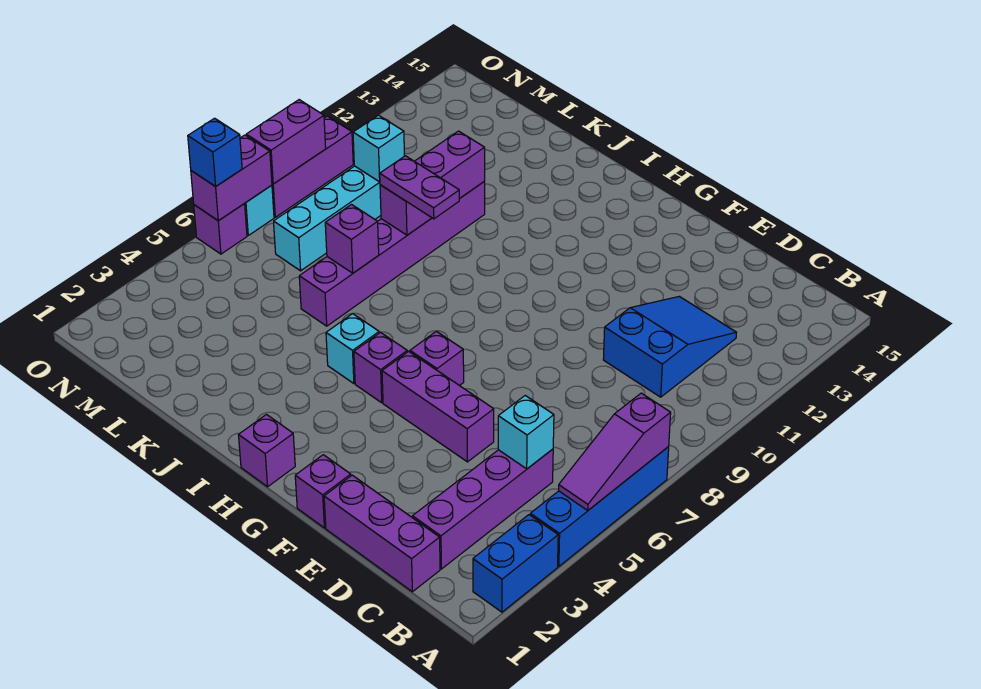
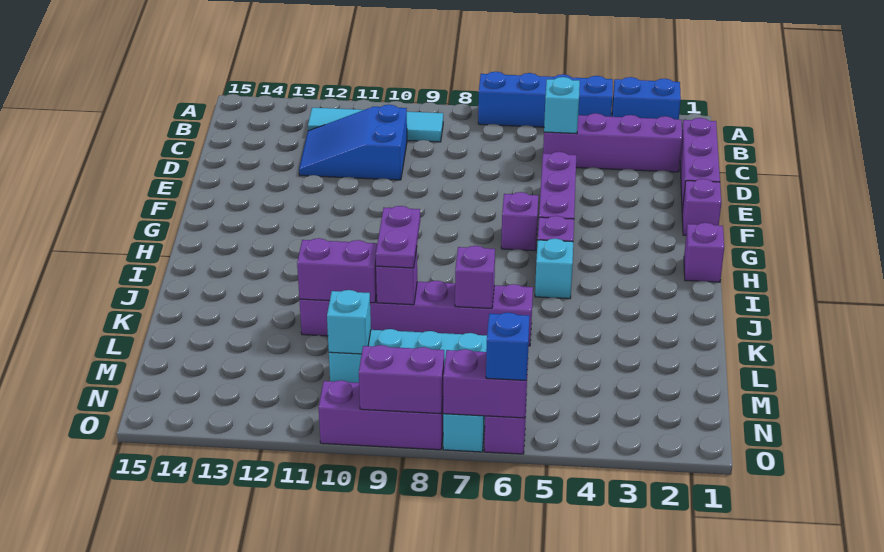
purple 1x3 slope [559,393,671,510] -> none
none -> cyan 1x4 tile [308,108,443,142]

